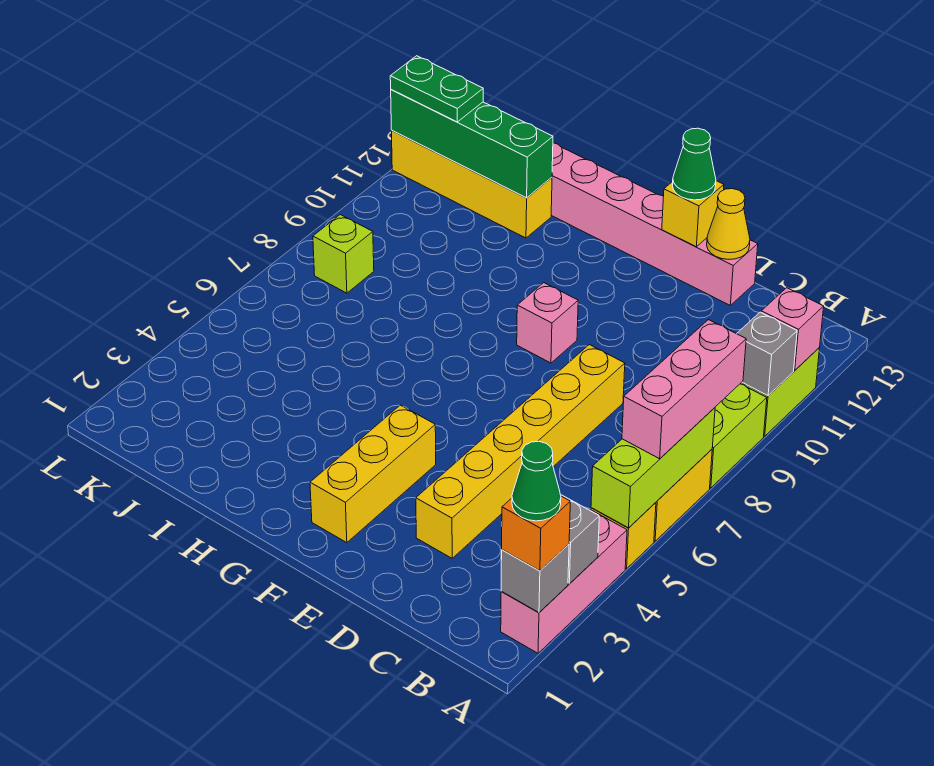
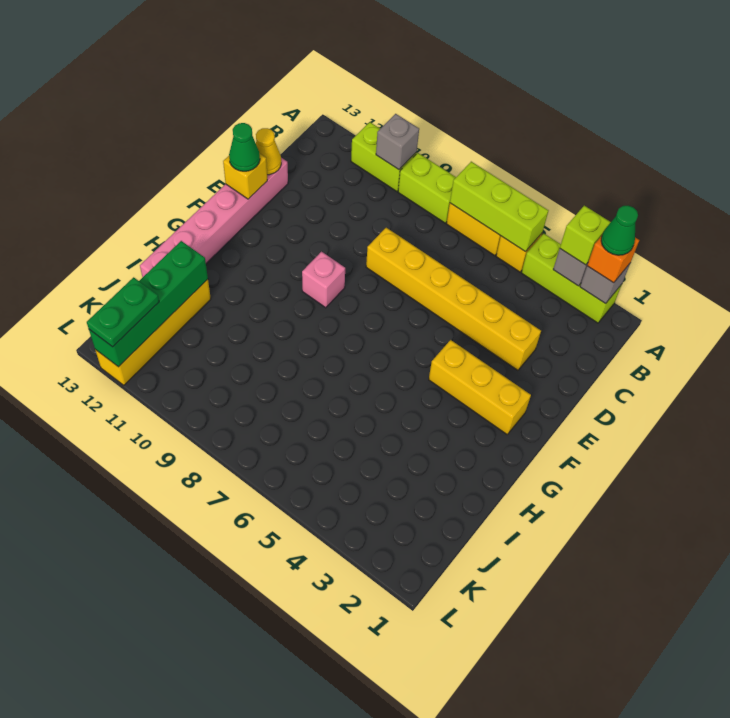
pink 1x3 brick [501,509,627,653] -> lime 1x3 brick [522,234,622,323]
pink 1x3 brick [622,320,746,459] -> none
pink 1x1 brick [761,288,824,370] -> none
lime 1x1 brick [313,215,374,293] -> lime 1x1 brick moved to [560,206,611,265]

